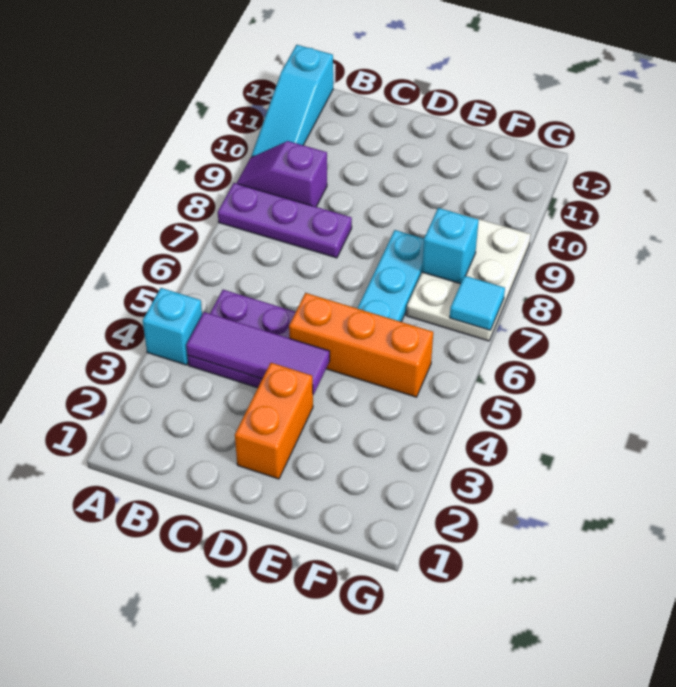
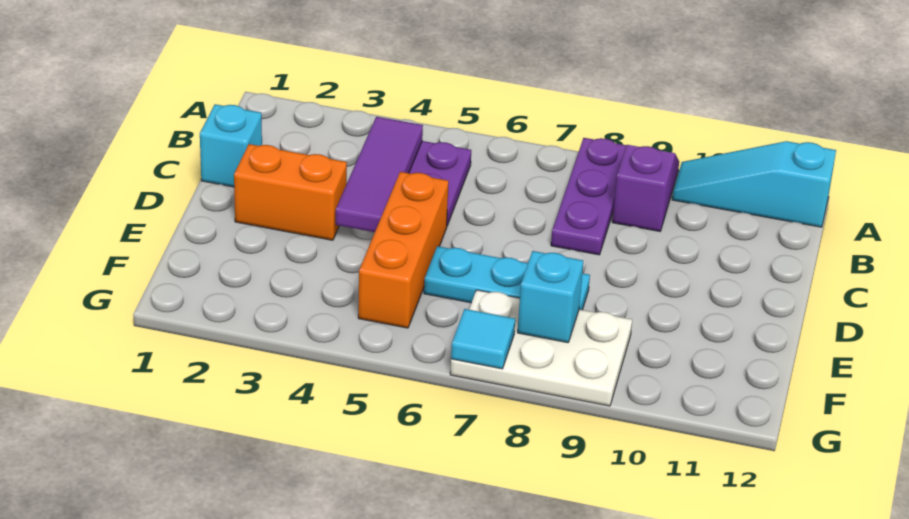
cyan 1x1 brick [143,288,202,365] -> cyan 1x1 brick moved to [200,104,262,187]

